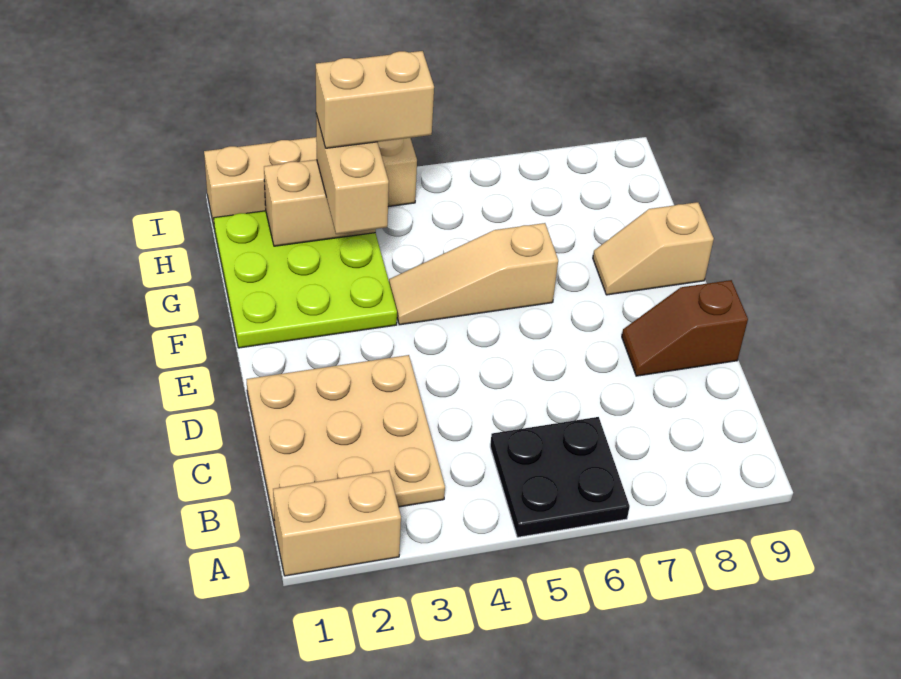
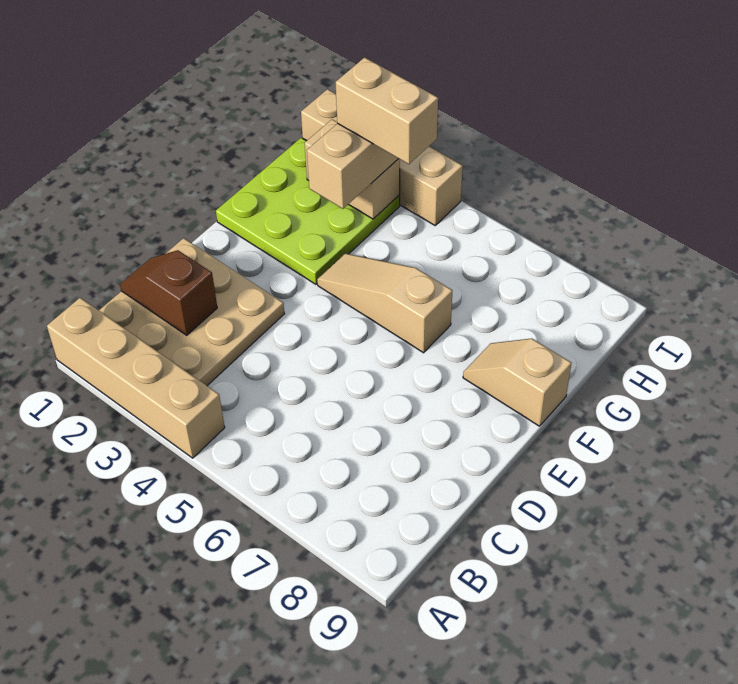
tan 1x2 brick [273,471,401,576] -> tan 1x4 brick [47,298,225,458]
black 2x2 plate [490,417,630,537] -> none
brown 1x2 slope [622,280,748,376] -> brown 1x2 slope moved to [120,250,217,335]

